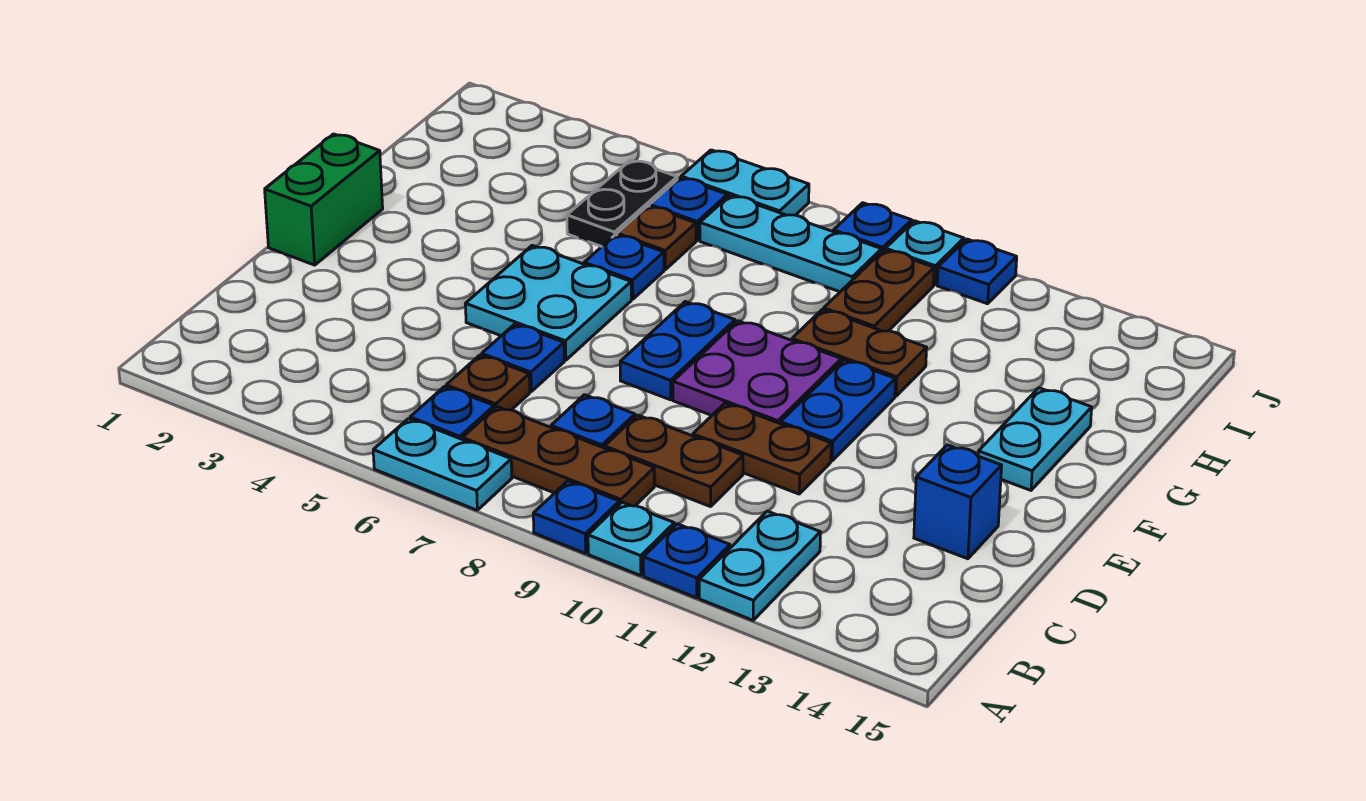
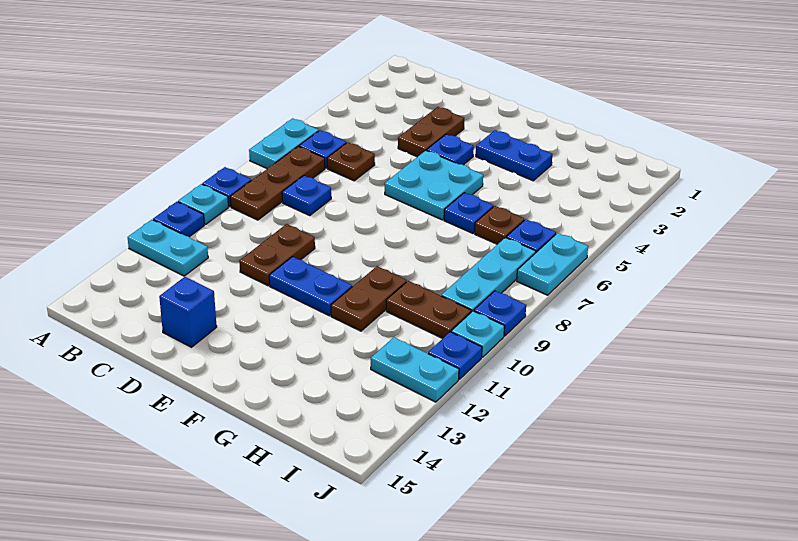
brown 1x2 plate [605,415,743,507] -> brown 1x2 plate moved to [398,107,464,157]
blue 1x1 plate [482,324,564,391] -> blue 1x1 plate moved to [427,134,474,165]
green 1x2 brick [265,134,383,265] -> none
blue 1x2 plate [620,302,735,400] -> blue 1x2 plate moved to [476,130,552,181]
purple 2x2 plate [673,321,841,424] -> none
cyan 1x2 plate [978,388,1092,490] -> cyan 1x2 plate moved to [371,337,459,402]
black 1x2 plate [567,160,677,246] -> none

